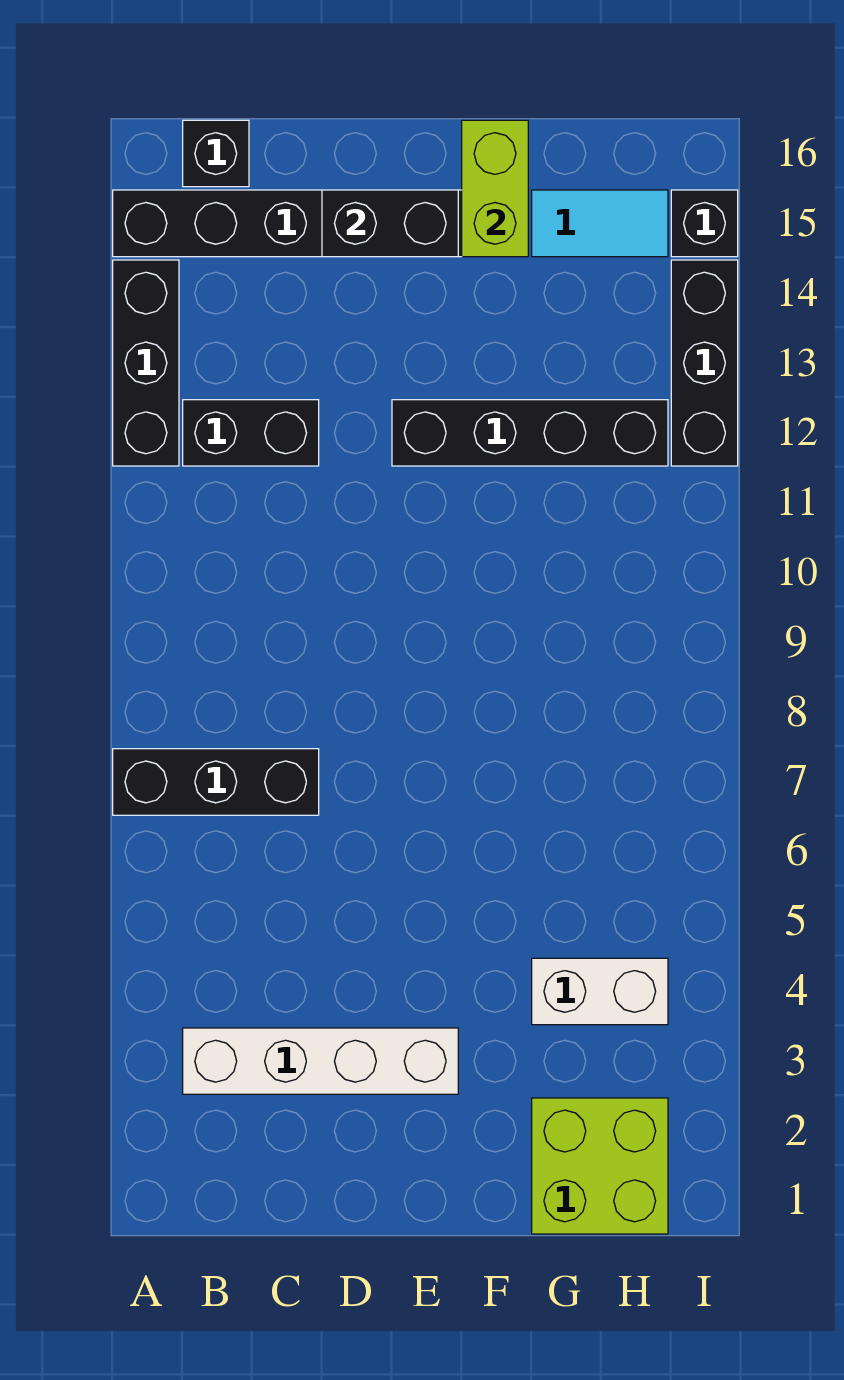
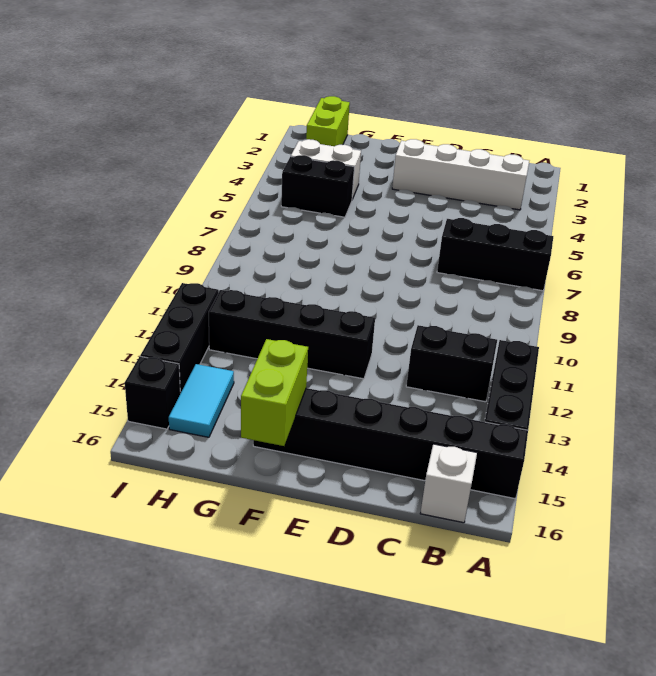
black 1x1 brick [183,120,249,187] -> white 1x1 brick [420,444,477,523]
black 1x2 brick [322,190,458,257] -> black 1x2 brick moved to [281,155,354,217]
lime 2x2 brick [532,1098,668,1234] -> lime 1x2 brick [306,96,350,146]
cyan 1x2 tile [532,190,668,257] -> cyan 1x2 tile turned to [169,364,234,437]

